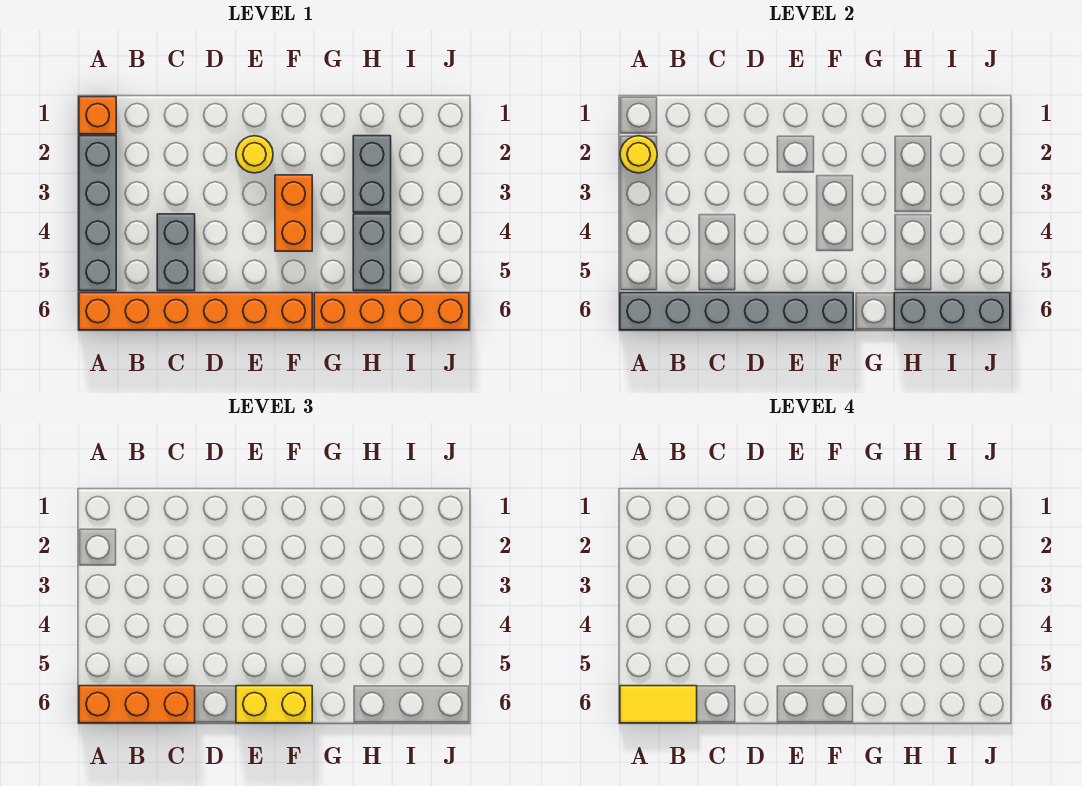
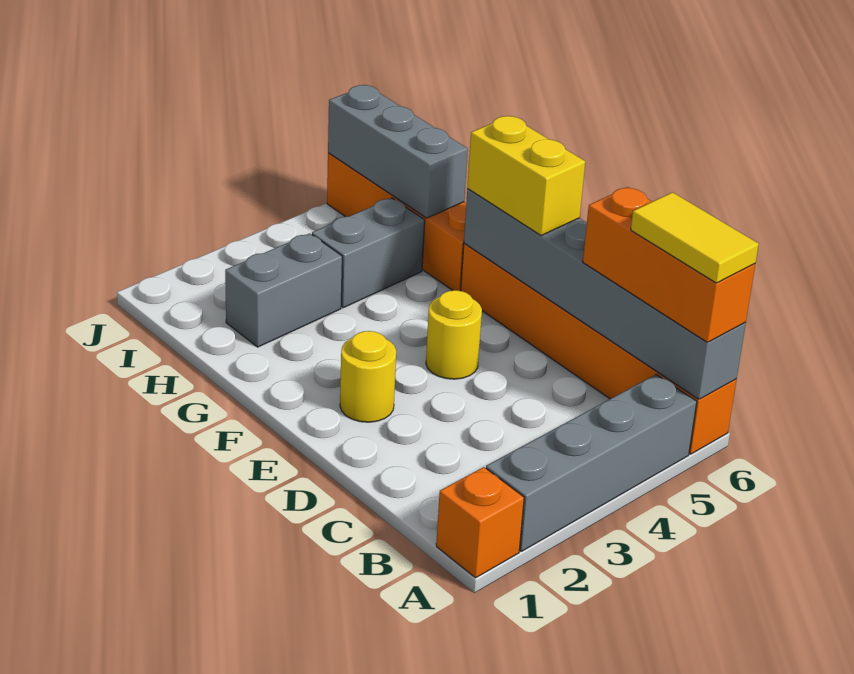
yellow 1x1 round brick [620,136,657,173] -> yellow 1x1 round brick moved to [426,290,482,379]
grey 1x2 brick [157,214,195,291] -> none
orange 1x2 brick [275,175,312,251] -> none

